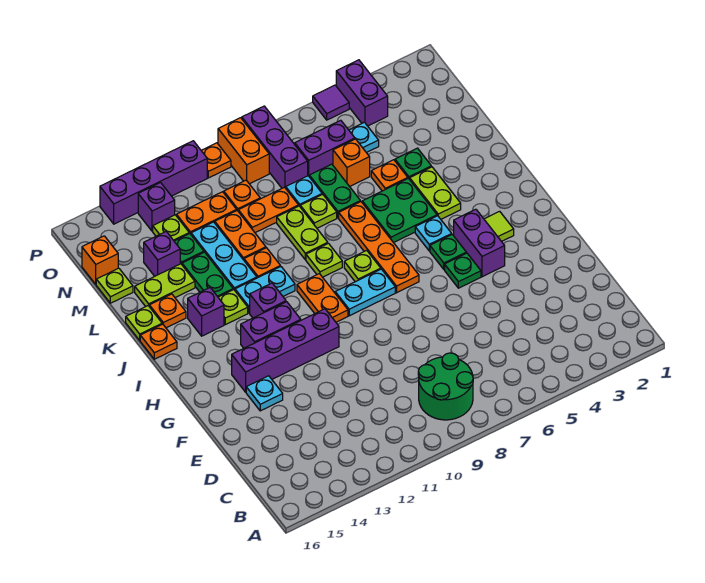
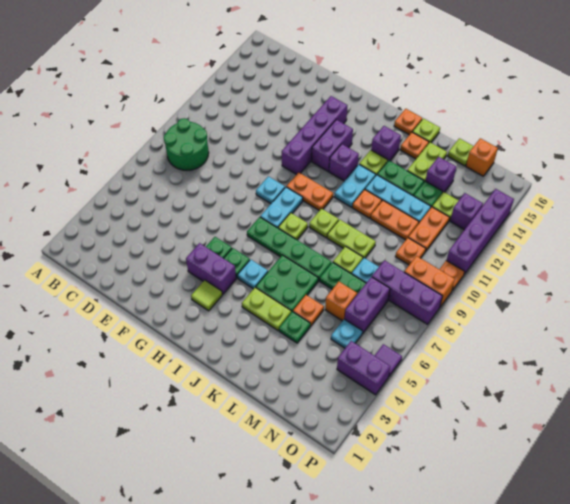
cyan 1x1 plate [246,376,283,411] -> cyan 1x1 plate moved to [256,176,285,204]
orange 1x4 plate [339,202,419,293] -> green 1x4 plate [247,217,331,281]
orange 1x2 plate [238,187,299,233] -> none

